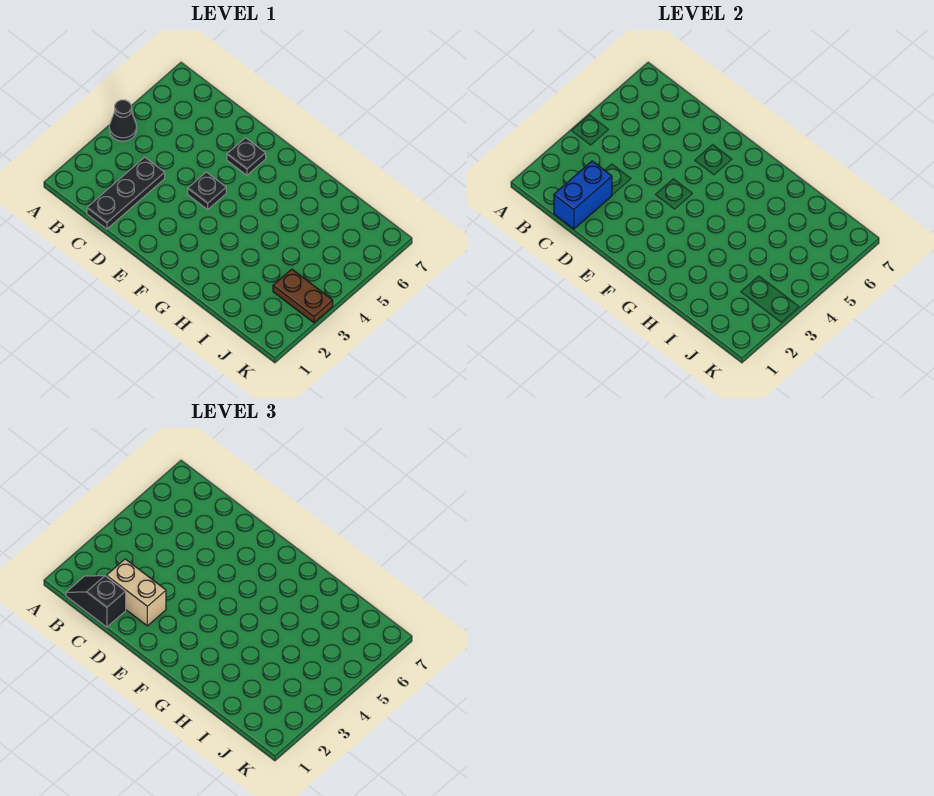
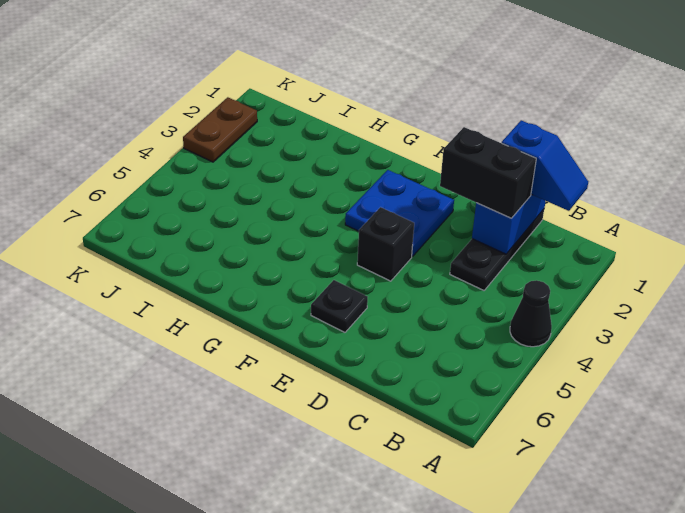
black 1x2 slope [66,576,126,627] -> blue 1x2 slope [502,120,588,211]
tan 1x2 brick [106,559,166,626] -> black 1x2 brick [440,127,536,218]
none -> blue 2x2 plate [345,170,454,257]
black 1x1 plate [188,172,226,209] -> black 1x1 brick [357,207,414,281]
brown 1x2 plate [273,269,333,323] -> brown 1x2 plate turned to [183,97,257,162]

